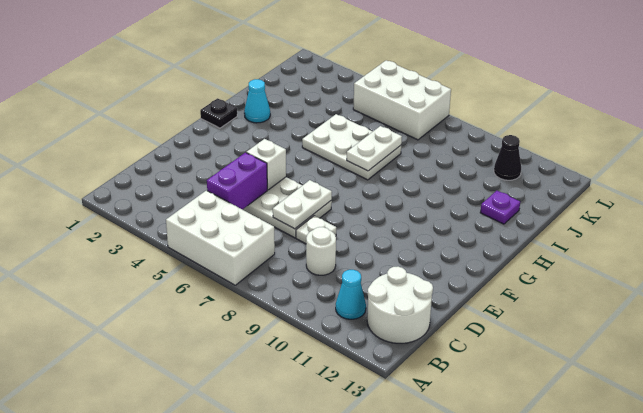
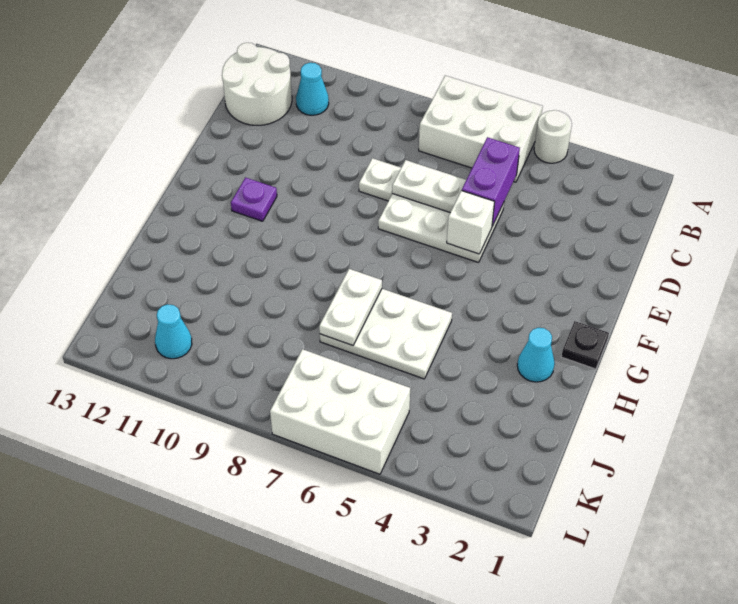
white 1x1 round brick [306,227,336,275] -> white 1x1 round brick moved to [534,110,572,163]
white 1x2 plate [273,180,332,229] -> white 1x2 plate turned to [392,160,466,212]
purple 1x1 plate [480,191,520,224] -> purple 1x1 plate moved to [231,178,277,221]
black 1x1 cone [494,135,521,180] -> cyan 1x1 cone [155,304,192,359]

